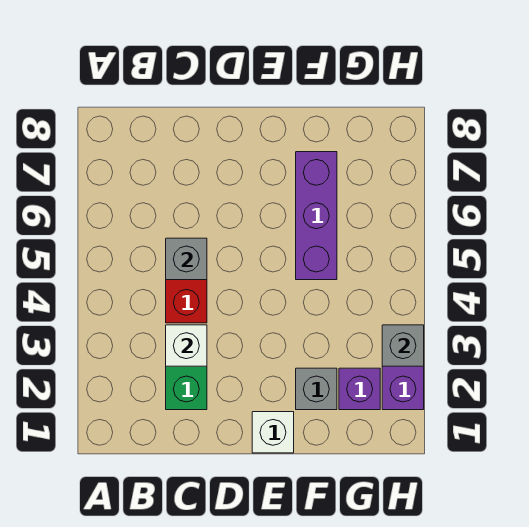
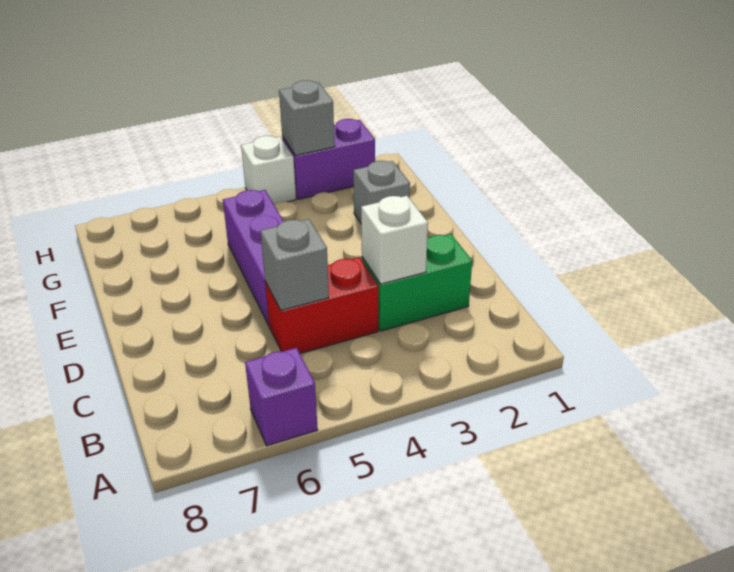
white 1x1 brick [252,412,294,453] -> white 1x1 brick moved to [241,136,296,204]
purple 1x3 brick [296,152,337,280] -> purple 1x3 brick turned to [223,190,284,325]
purple 1x1 brick [339,368,380,410] -> purple 1x1 brick moved to [245,348,318,446]

